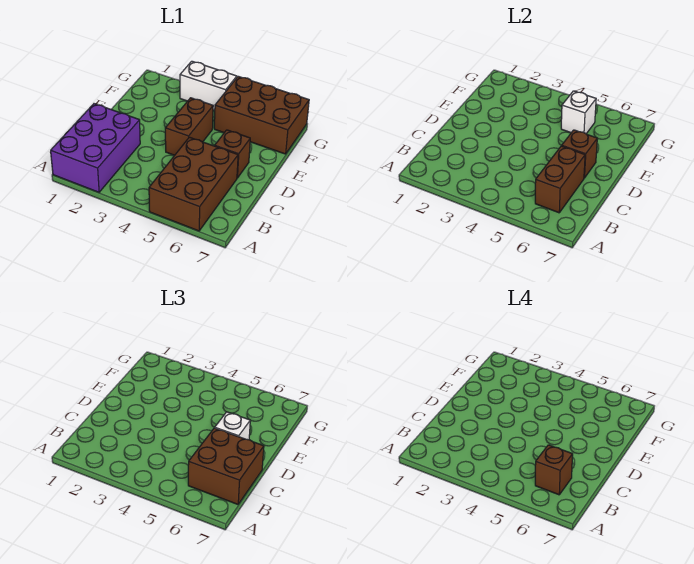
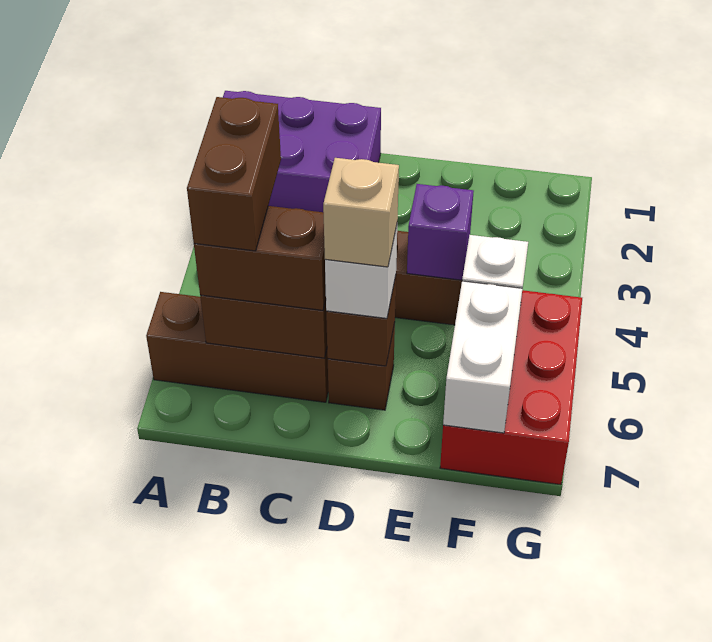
brown 2x3 brick [149,137,238,231] -> brown 1x3 brick [146,292,328,402]
brown 2x2 brick [188,428,264,504] -> brown 1x2 brick [194,206,326,310]
brown 1x1 brick [535,445,573,495] -> brown 1x2 brick [187,97,281,251]
none -> tan 1x1 brick [323,158,399,267]
none -> purple 1x1 brick [407,184,474,280]
brown 2x3 brick [214,76,309,154] -> red 2x3 brick [440,290,582,485]
white 1x2 brick [180,61,237,110] -> white 1x2 brick moved to [443,281,522,433]

